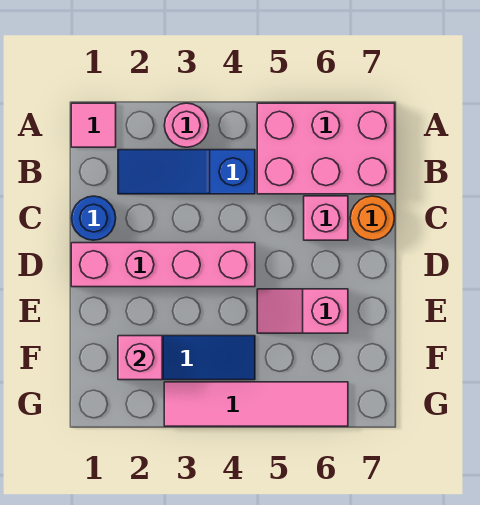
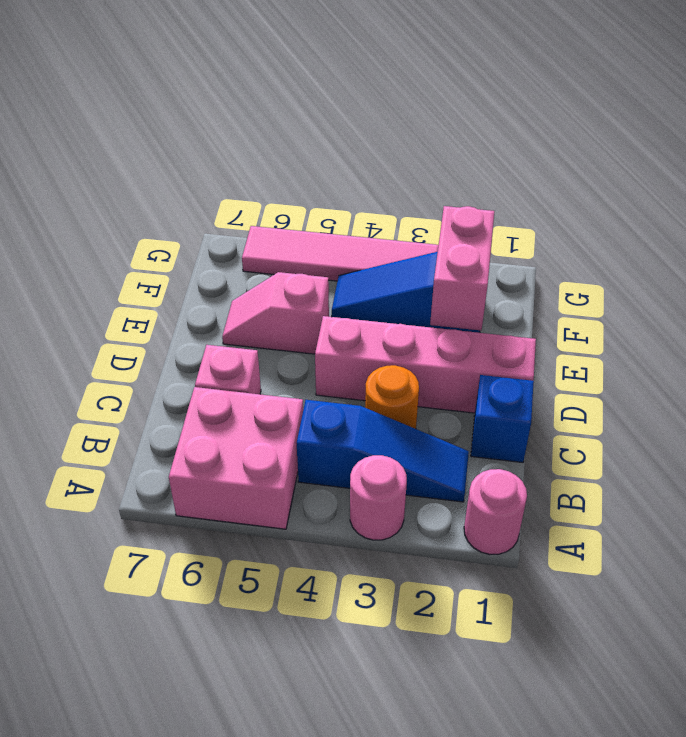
pink 1x1 tile [71,103,116,147] -> pink 1x1 round brick [464,469,527,554]
pink 2x3 brick [257,103,395,194] -> pink 2x2 brick [169,387,303,529]
blue 1x1 round brick [72,196,116,240] -> blue 1x1 brick [471,375,534,462]
orange 1x1 round brick [350,196,394,240] -> orange 1x1 round brick moved to [365,365,419,429]
pink 1x2 slope [257,289,348,333] -> pink 1x2 slope turned to [222,272,329,354]
pink 1x1 brick [118,336,162,380] -> pink 1x2 brick [430,206,494,330]

